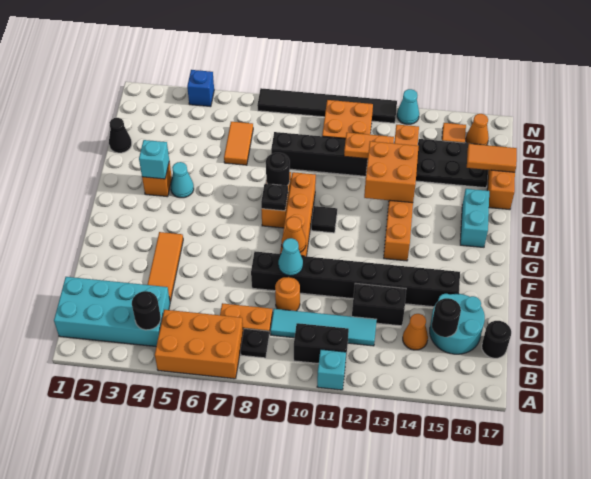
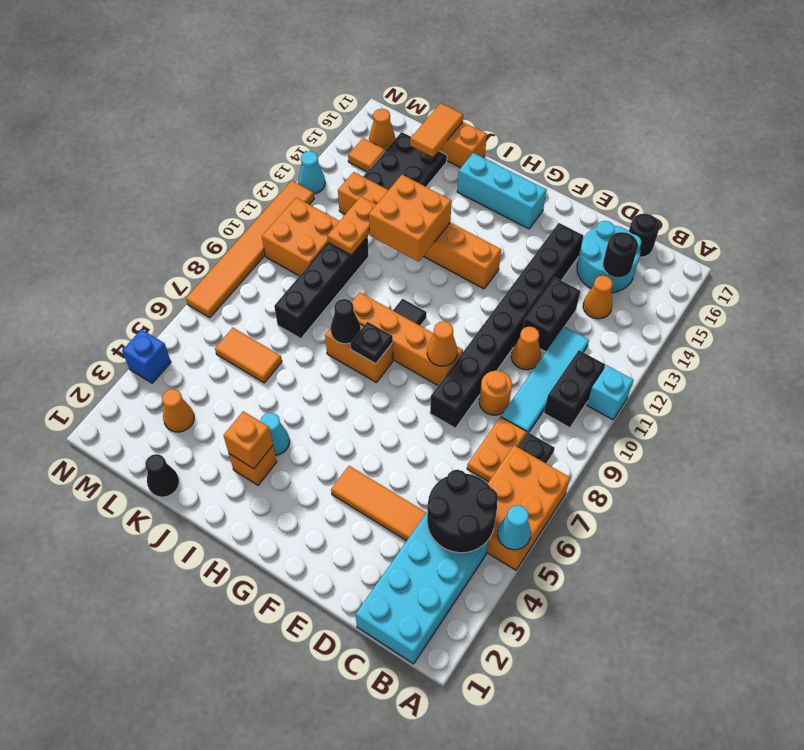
black 1x1 round brick [132,291,161,330] -> black 2x2 round brick [427,470,498,553]
none -> orange 1x1 cone [511,327,541,370]
cyan 1x1 cone [278,238,303,276] -> cyan 1x1 cone moved to [498,505,531,550]
cyan 1x2 brick [460,189,489,247] -> cyan 1x3 brick [457,153,546,229]
cyan 1x1 brick [139,140,169,179] -> orange 1x1 brick [224,411,273,469]
black 1x1 round brick [266,153,290,186] -> black 1x1 cone [330,299,361,344]
none -> orange 1x1 cone [162,389,194,432]
black 1x6 tile [257,88,397,123] -> orange 1x6 tile [186,181,314,318]

